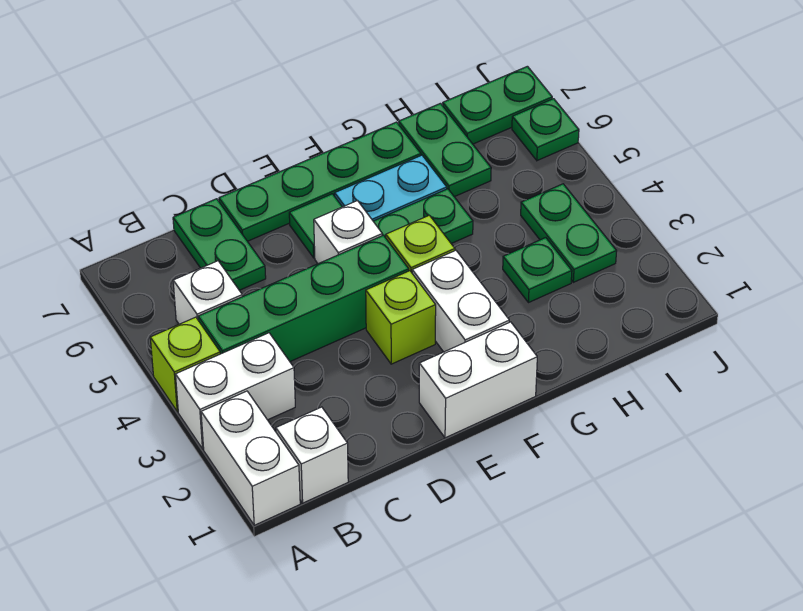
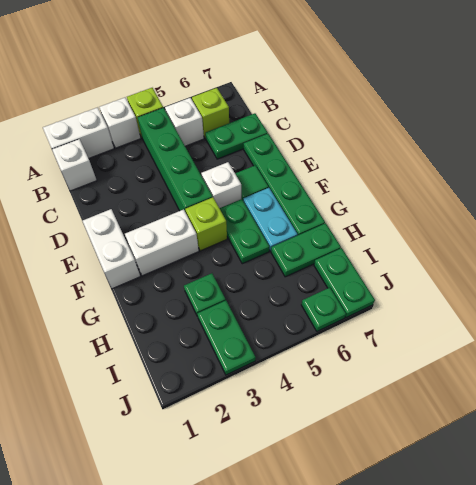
white 1x2 brick [176,333,295,449] -> white 1x1 brick [99,98,141,148]
lime 1x1 brick [366,271,436,364] -> lime 1x1 brick moved to [192,88,229,138]
green 1x2 plate [521,184,617,282] -> green 1x2 plate turned to [197,301,256,375]

